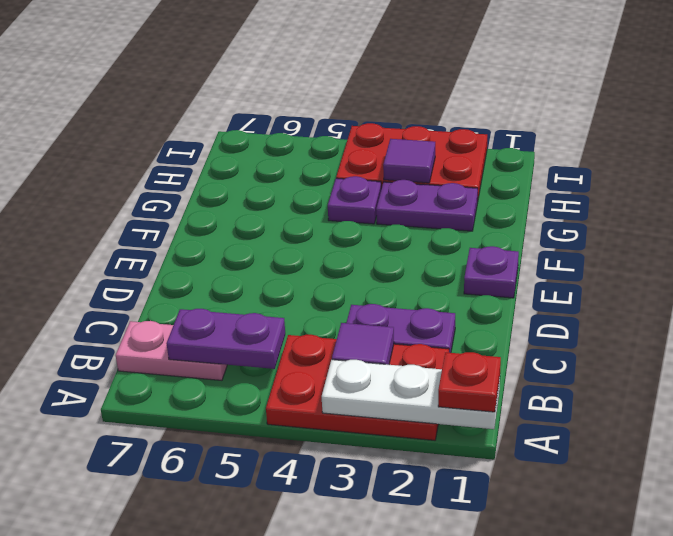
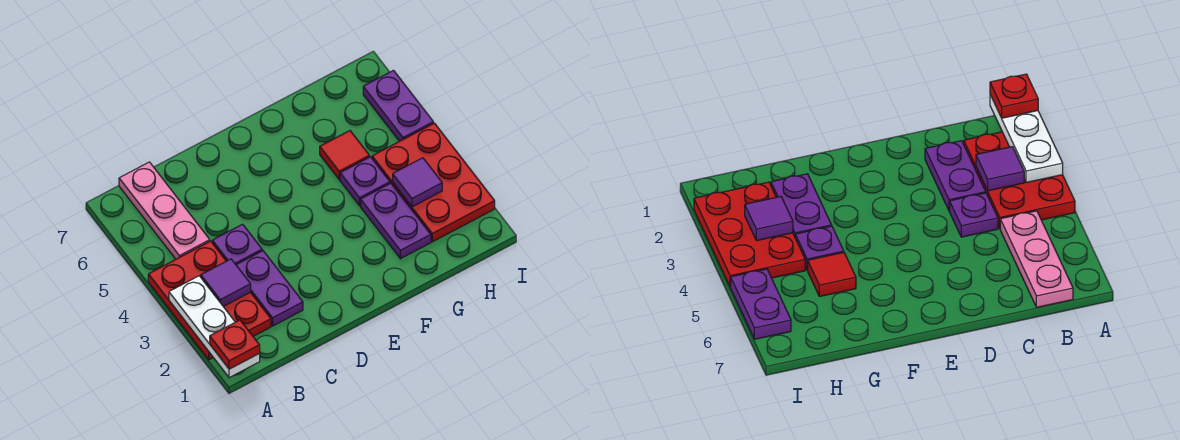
purple 1x2 plate [167,309,285,369] -> purple 1x2 plate moved to [363,70,433,141]
pink 1x2 plate [116,321,227,380] -> pink 1x3 plate [119,162,210,259]
purple 1x1 plate [464,246,519,298] -> purple 1x1 plate moved to [212,224,262,265]
none -> red 1x1 tile [320,131,370,179]

